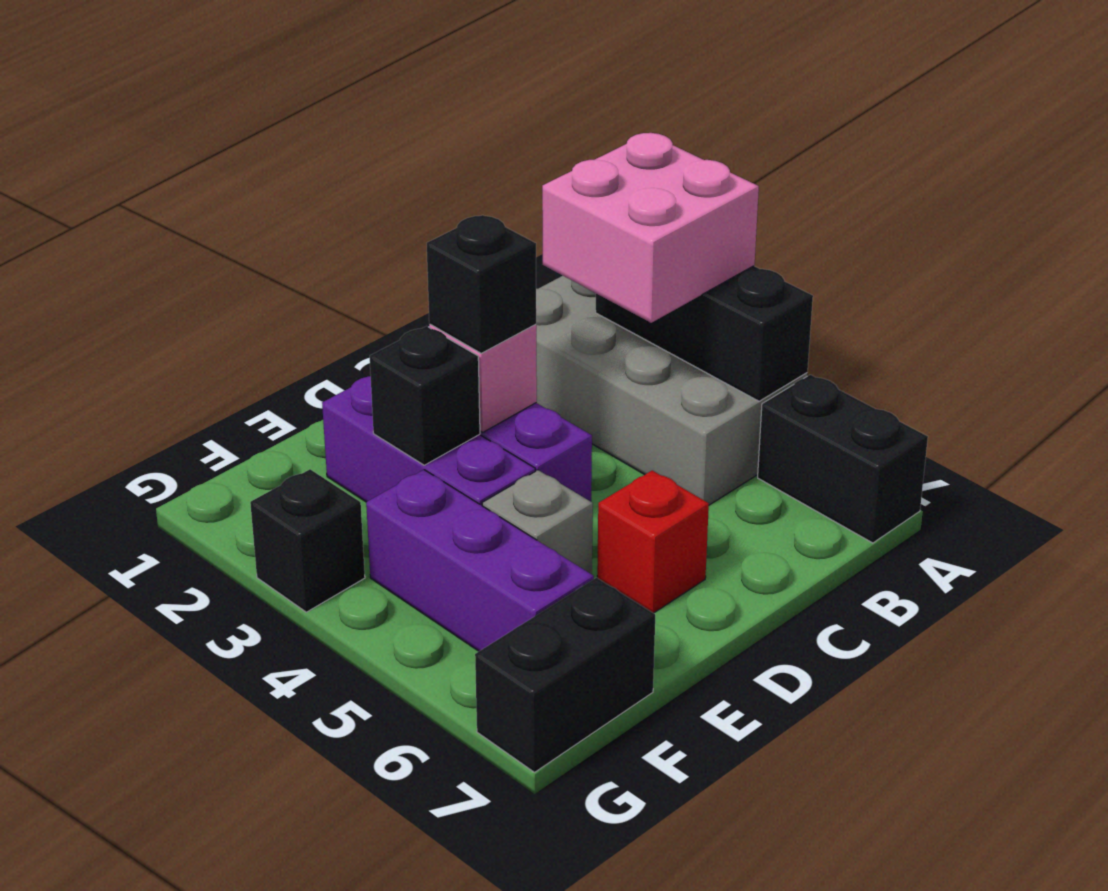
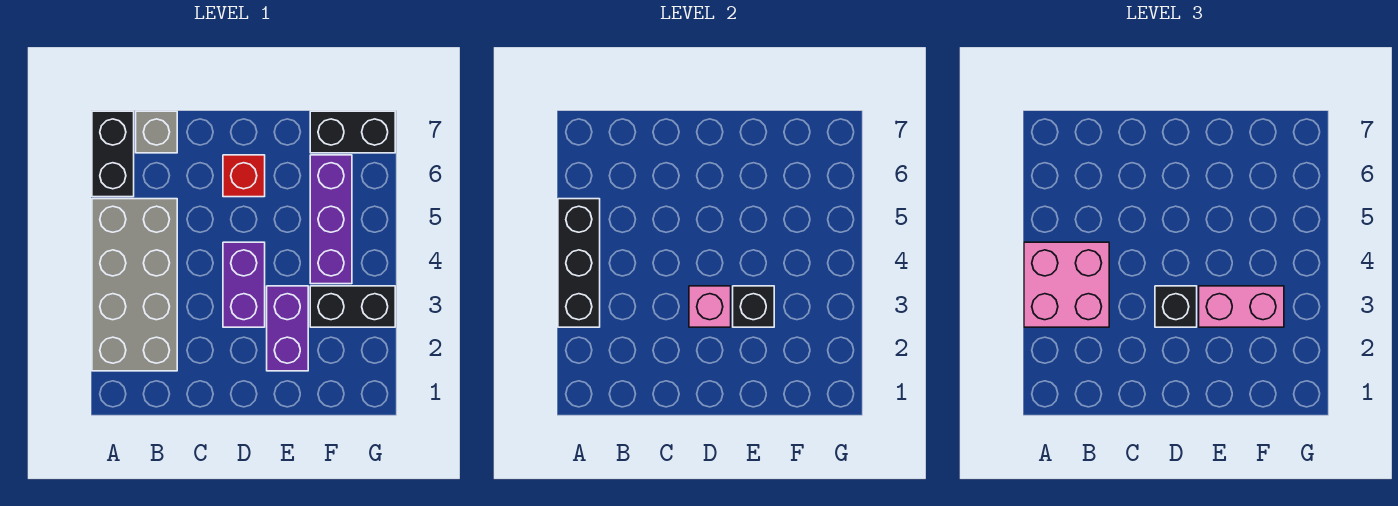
purple 1x3 brick [322,376,535,506] -> purple 1x2 brick [267,286,308,371]
none -> pink 1x2 brick [1199,286,1284,327]
grey 1x1 brick [482,470,593,574] -> grey 1x1 brick moved to [136,111,177,153]
black 1x1 brick [250,469,365,612] -> black 1x2 brick [310,286,395,327]

